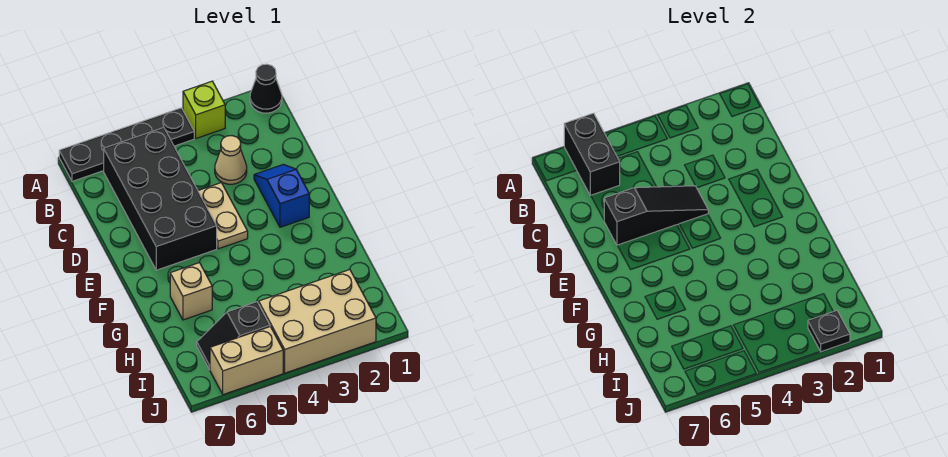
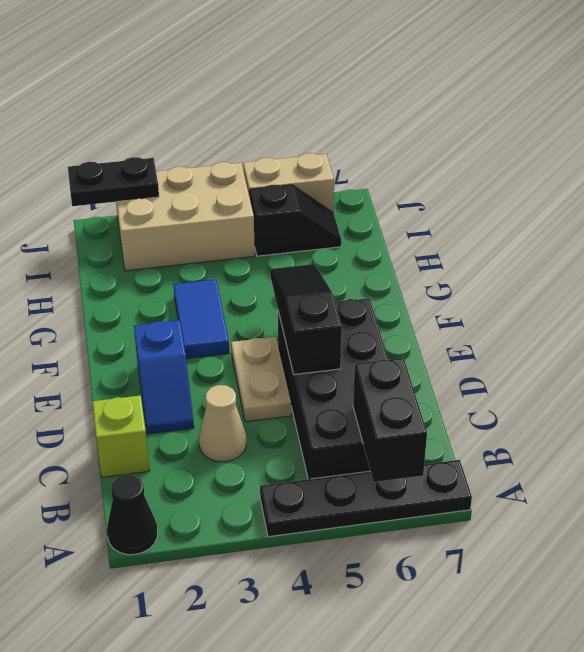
lime 1x1 brick [183,81,225,138] -> lime 1x1 brick moved to [92,395,150,477]
black 1x3 slope [604,186,708,245] -> black 1x3 slope turned to [270,264,342,375]
none -> blue 1x2 tile [173,279,229,359]
tan 1x1 brick [170,263,212,320] -> none
black 1x1 plate [808,311,850,352] -> black 1x2 plate [68,157,159,206]

